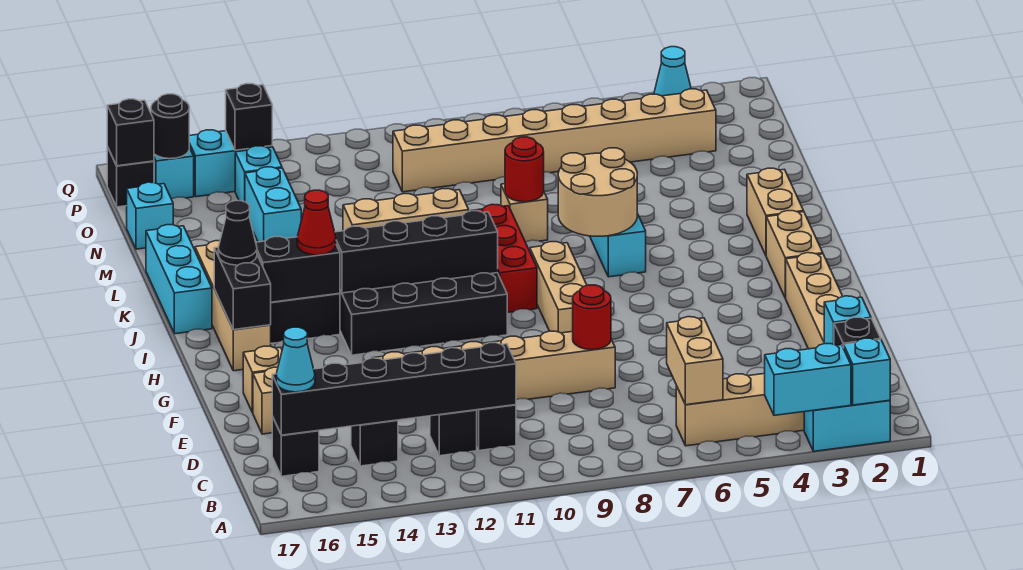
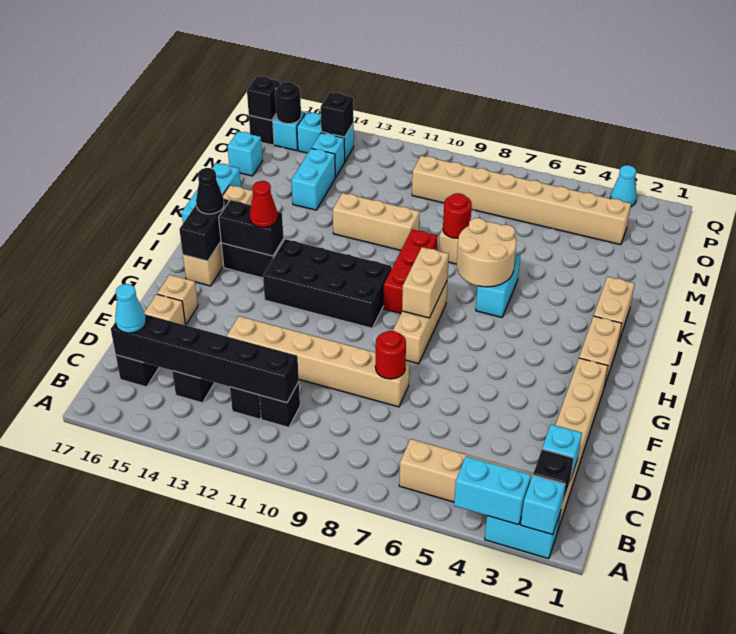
tan 1x2 brick [667,317,723,405] -> tan 1x2 brick moved to [402,247,449,318]
black 1x4 brick [335,211,498,293] -> none

